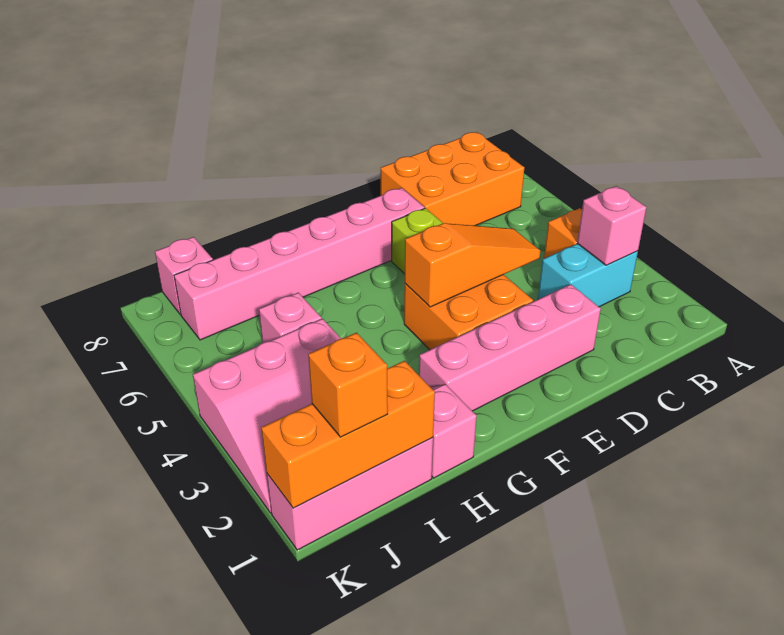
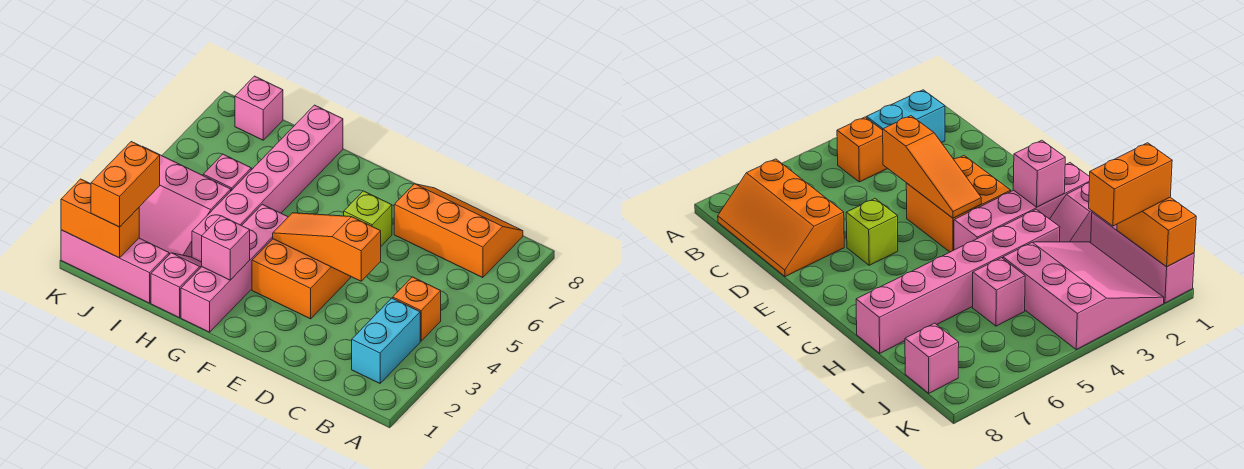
cyan 1x2 brick [538,244,638,307] -> cyan 1x2 brick turned to [352,298,420,383]
pink 1x1 brick [577,186,646,265] -> pink 1x1 brick moved to [202,216,250,280]
orange 2x3 brick [381,132,524,226] -> orange 2x3 slope [394,184,523,278]
pink 1x4 brick [419,284,601,411] -> pink 1x4 brick turned to [181,204,288,332]
orange 1x3 slope [405,223,540,307] -> orange 1x3 slope turned to [273,213,381,281]
pink 1x6 brick [174,188,424,340] -> pink 1x6 brick turned to [192,105,343,262]
orange 1x3 brick [261,361,435,508] -> orange 1x2 brick [61,179,139,258]
orange 1x1 brick [308,333,388,437] -> orange 1x2 brick [91,142,160,227]

